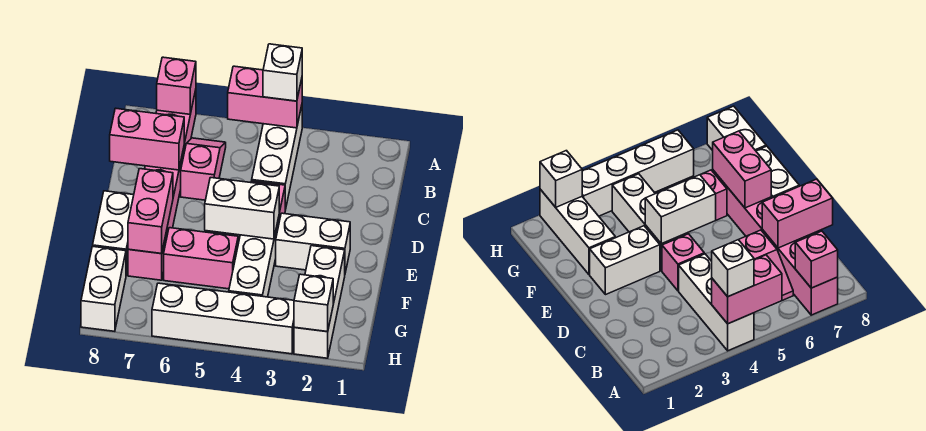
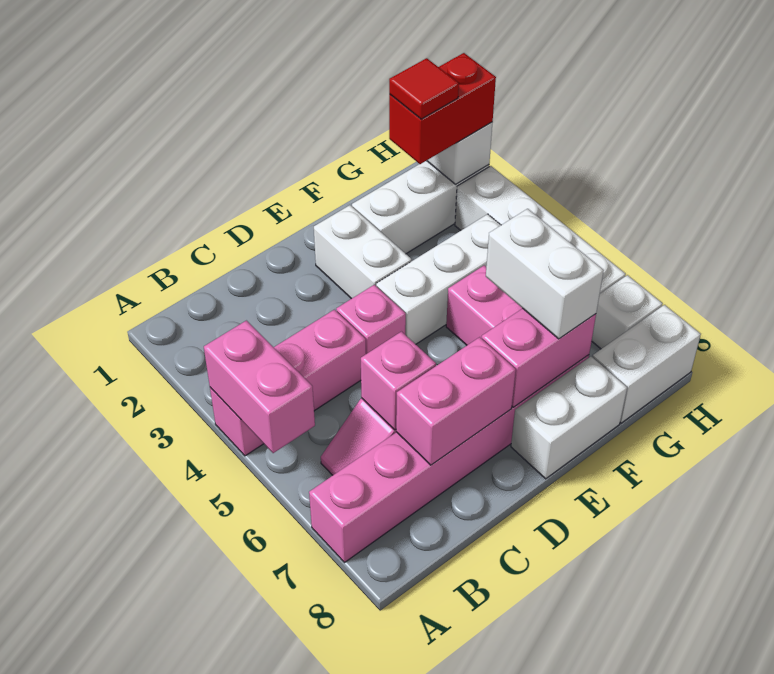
white 1x3 brick [252,106,302,210] -> pink 1x3 brick [210,310,366,456]
white 1x1 brick [263,44,302,101] -> white 1x1 brick moved to [592,275,663,349]
pink 1x1 brick [157,57,196,114] -> pink 1x1 brick moved to [361,332,436,430]
pink 1x2 brick [110,108,184,170] -> pink 1x2 brick turned to [396,337,516,465]
white 1x2 brick [205,178,279,239] -> white 1x2 brick moved to [486,209,604,339]
none -> red 1x2 brick [389,53,496,164]
none -> red 1x1 tile [389,58,459,119]

